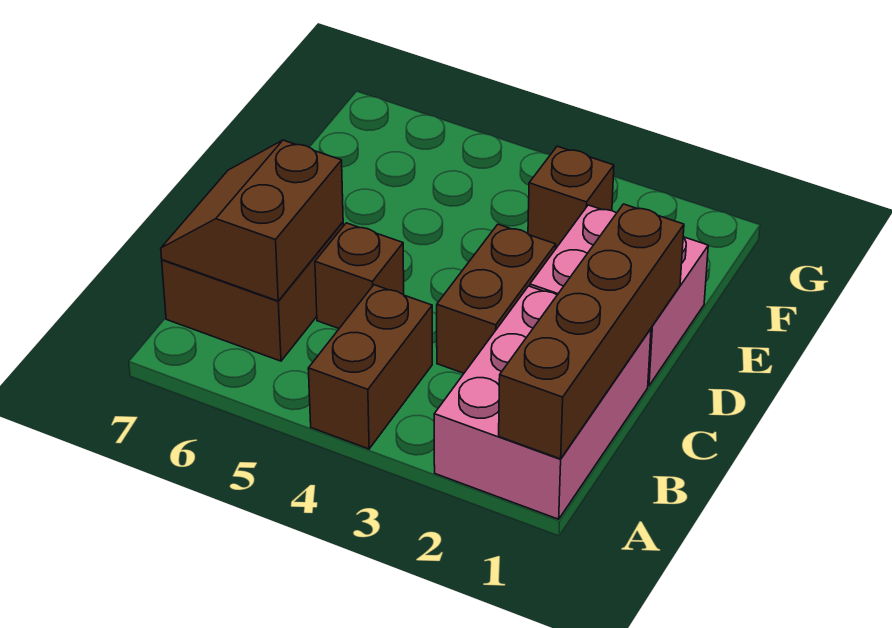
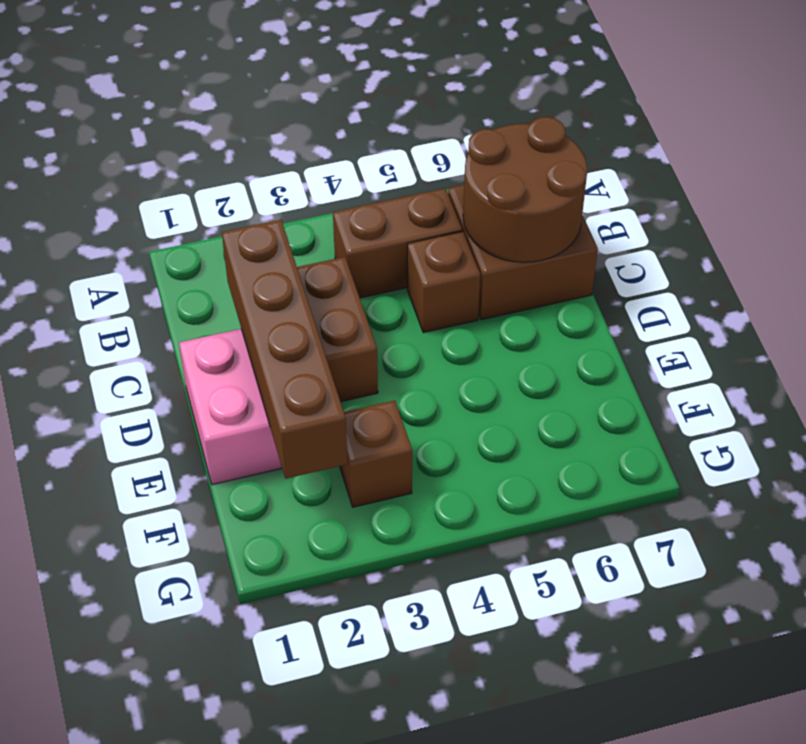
pink 2x3 brick [434,286,651,519] -> none
brown 1x4 brick [499,204,684,459] -> brown 1x4 brick moved to [222,220,348,479]
brown 1x2 brick [308,285,432,449] -> brown 1x2 brick turned to [333,188,462,298]
brown 2x2 slope [161,140,343,301] -> brown 2x2 round brick [463,117,587,262]

